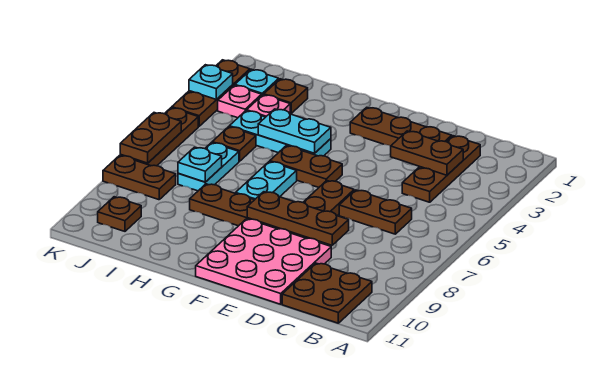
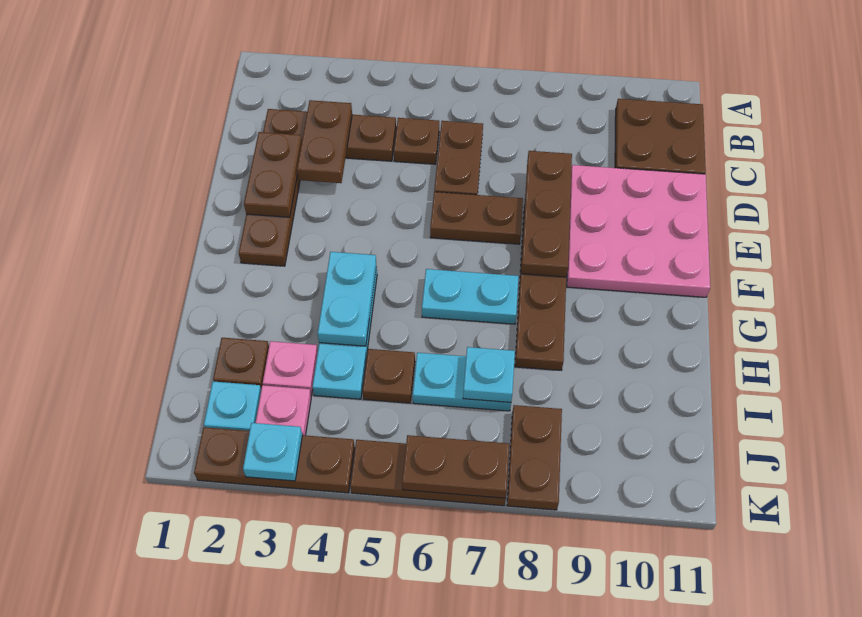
brown 1x2 plate [270,146,342,187] -> brown 1x2 plate moved to [244,132,302,217]
brown 1x1 plate [98,197,141,231] -> brown 1x1 plate moved to [394,118,439,164]

